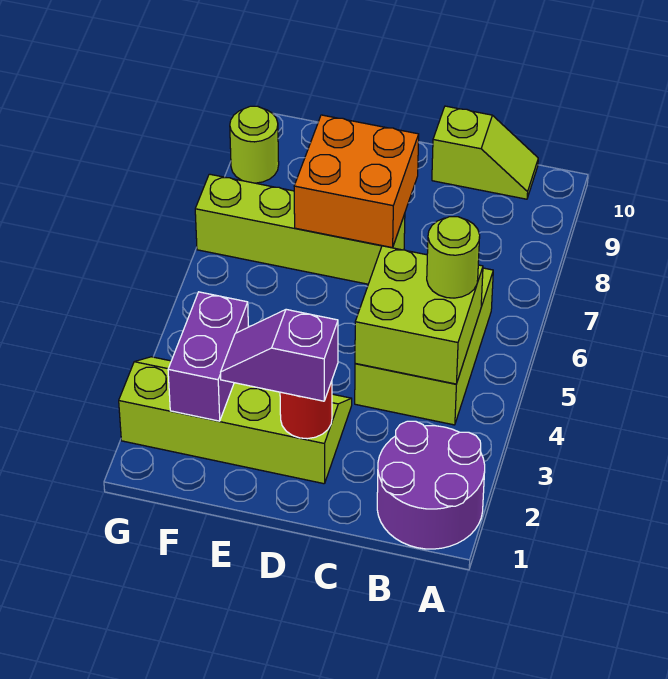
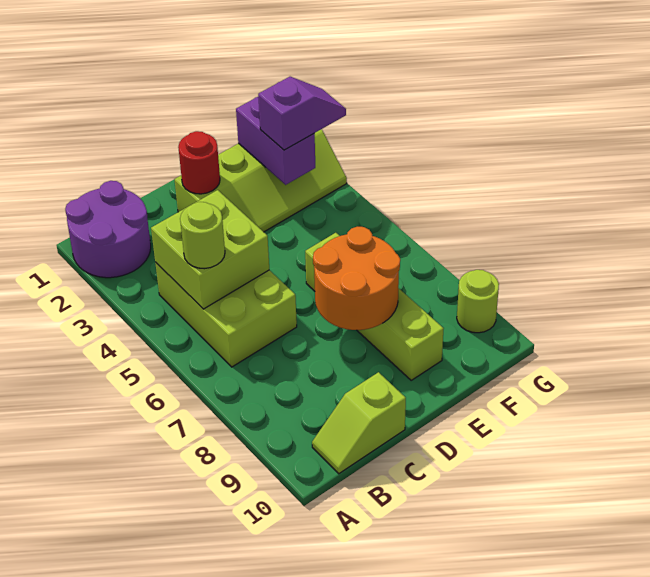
purple 1x2 slope [221,309,338,401] -> purple 1x2 slope moved to [258,77,346,150]
lime 1x4 brick [195,174,405,284] -> lime 1x4 brick turned to [305,233,444,380]
orange 2x2 brick [294,115,419,248] -> orange 2x2 round brick [313,227,400,330]

